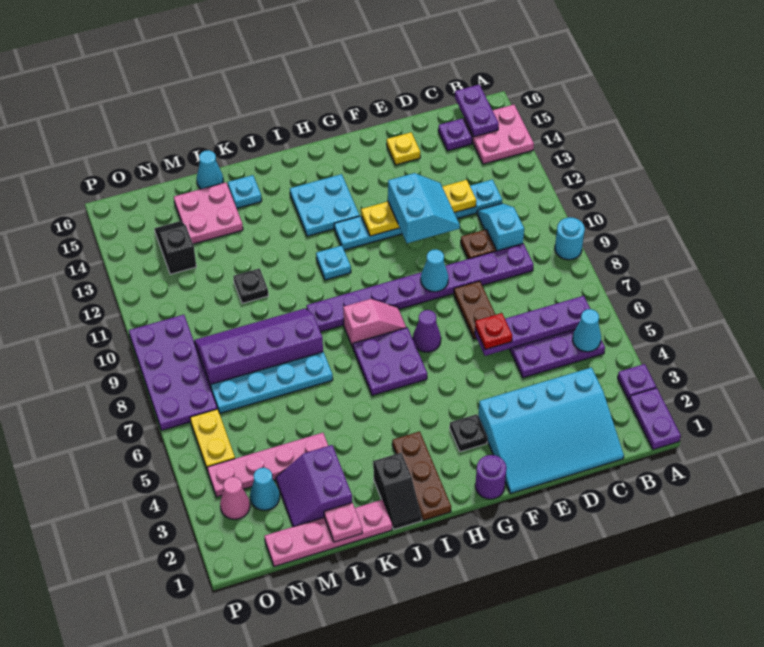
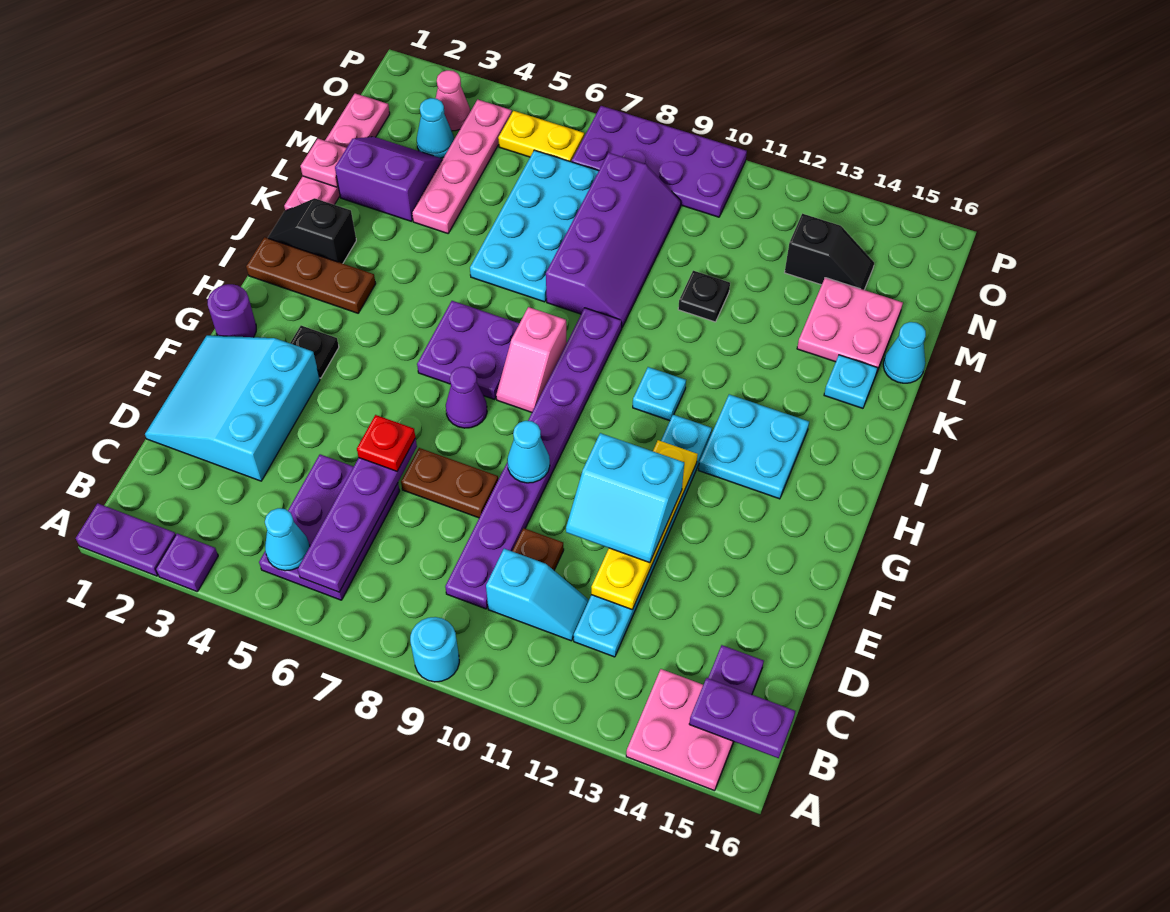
cyan 3x4 slope [478,368,624,493] -> cyan 3x3 slope [145,335,320,481]
yellow 1x1 plate [387,132,420,165] -> none
cyan 1x4 plate [211,352,333,413] -> cyan 2x4 plate [470,150,599,302]

